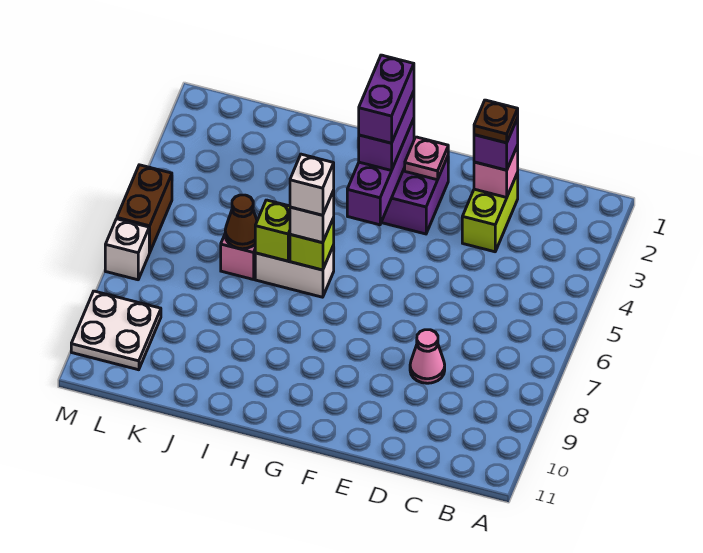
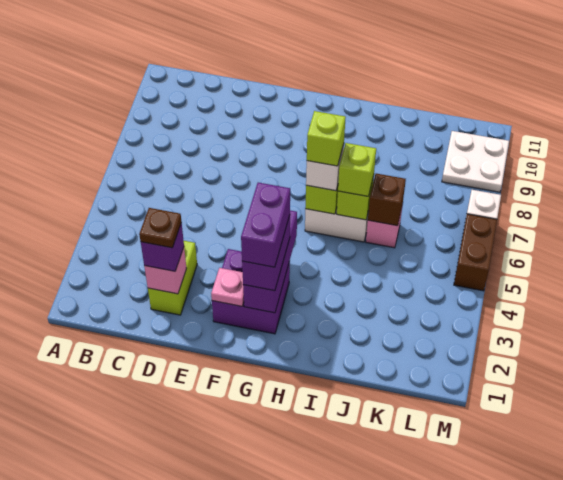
pink 1x1 cone [410,330,445,383] -> none
white 1x1 brick [290,154,334,215] -> lime 1x1 brick [307,111,346,166]
none -> lime 1x1 brick [338,143,376,196]
brown 1x1 cone [225,195,257,249] -> brown 1x1 brick [368,174,406,226]

